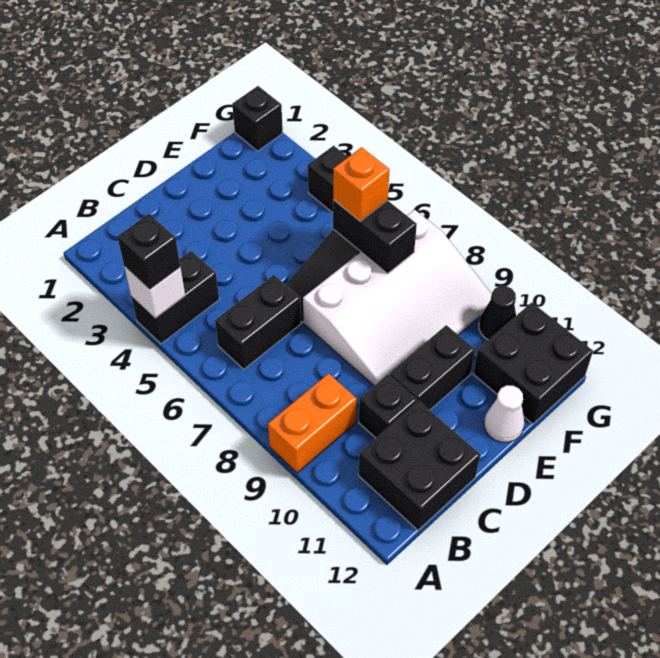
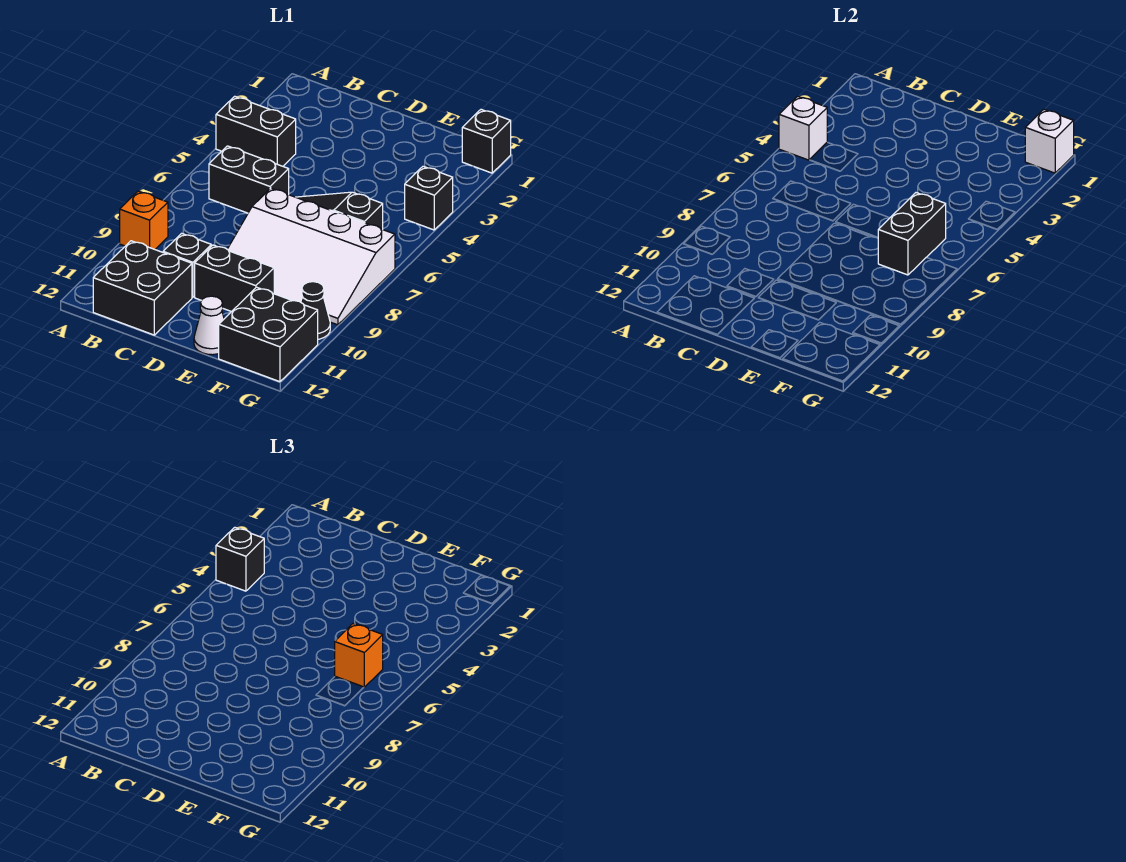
orange 1x2 brick [268,373,357,473] -> orange 1x1 brick [120,191,168,249]
none -> white 1x1 brick [1025,110,1074,173]

